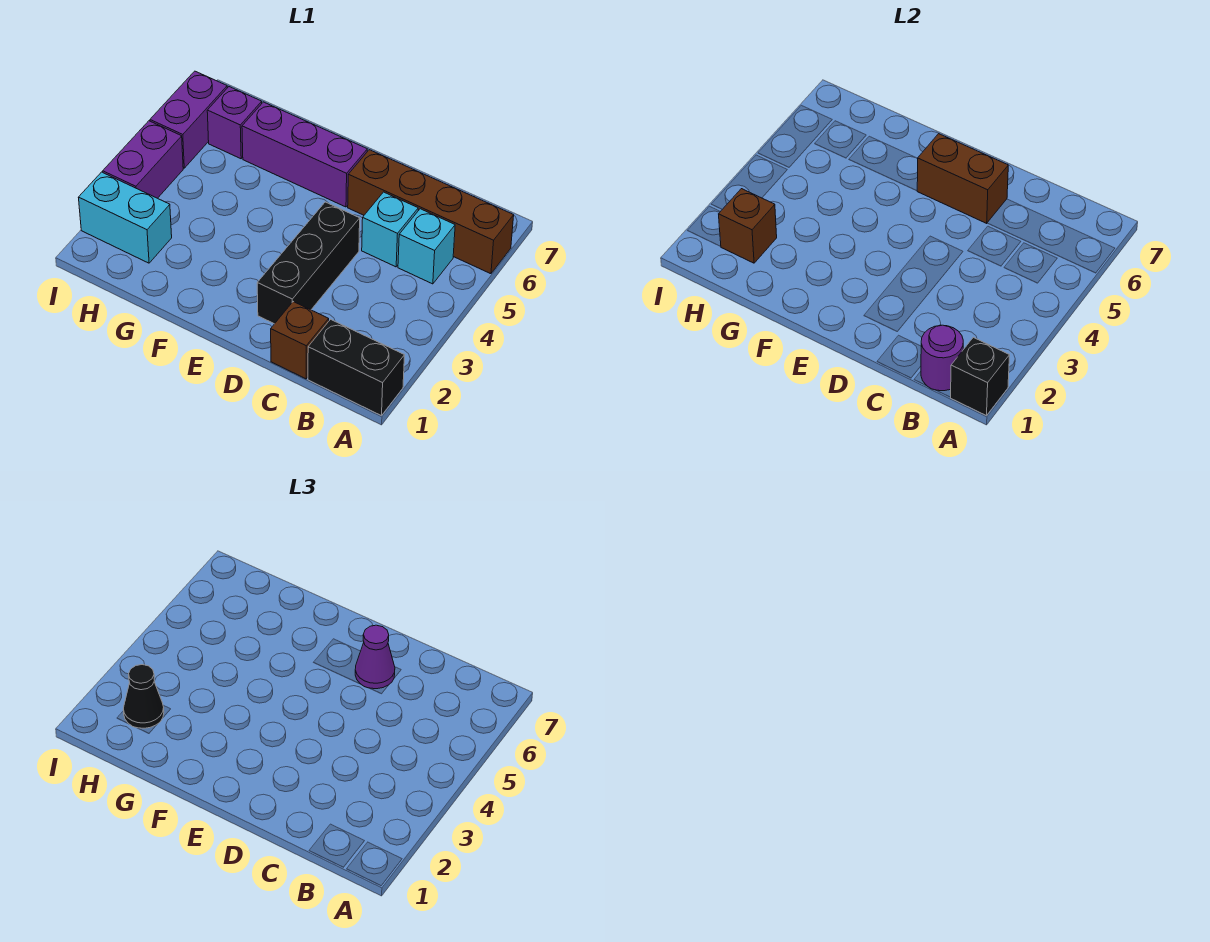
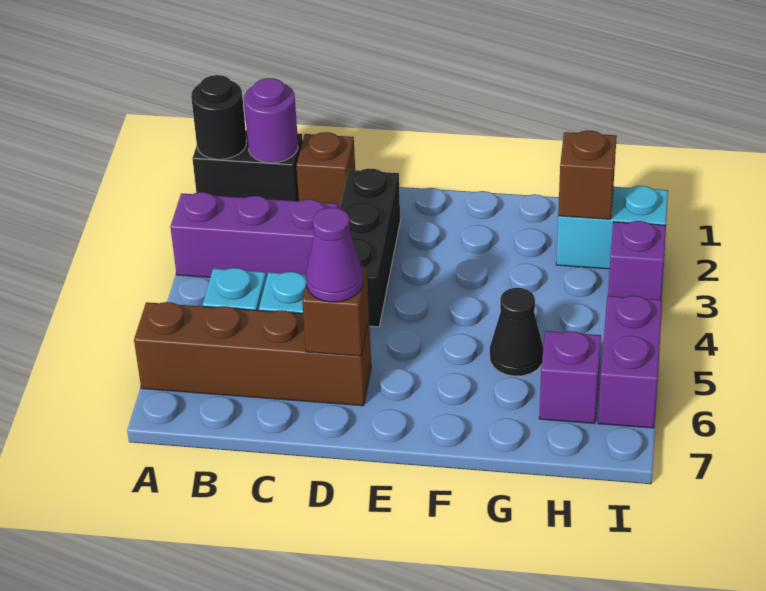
black 1x1 brick [950,337,1010,416] -> black 1x1 round brick [191,75,246,159]
brown 1x2 brick [917,134,1008,223] -> brown 1x1 brick [302,266,369,356]
purple 1x3 brick [242,102,367,207] -> purple 1x3 brick moved to [170,192,338,279]
black 1x1 cone [123,665,164,728] -> black 1x1 cone moved to [490,288,543,376]
purple 1x2 brick [103,121,183,198] -> purple 1x1 brick [608,221,666,300]

